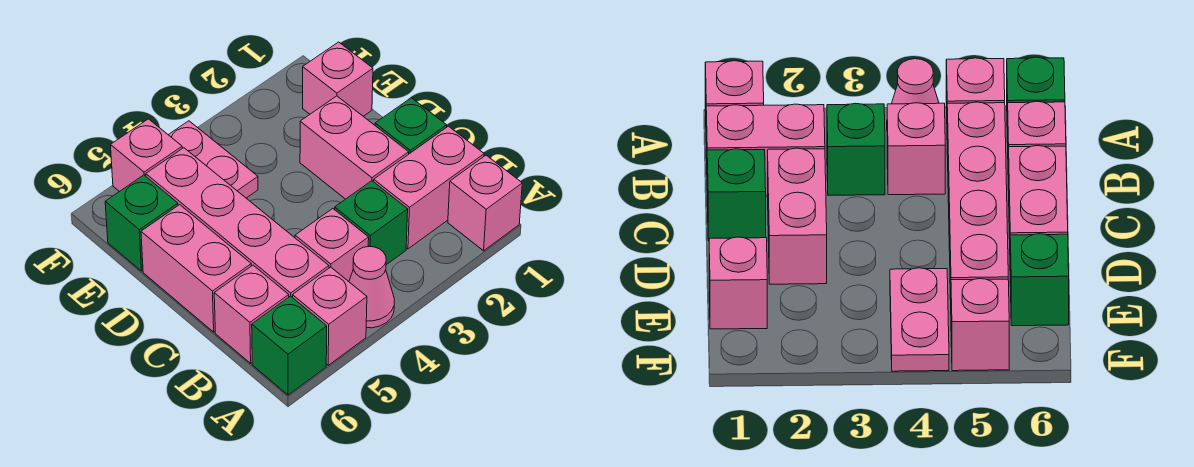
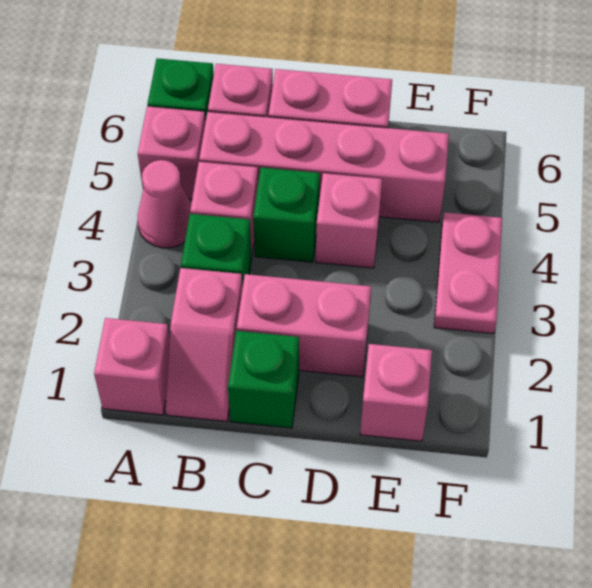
pink 1x2 brick [374,126,484,249] -> pink 1x2 slope [165,268,242,421]
pink 1x2 plate [169,121,258,198] -> pink 1x2 plate turned to [434,212,502,334]
green 1x1 brick [105,175,178,271] -> green 1x1 brick moved to [253,168,320,262]
pink 1x1 brick [111,119,182,192] -> pink 1x1 brick moved to [316,173,382,268]

